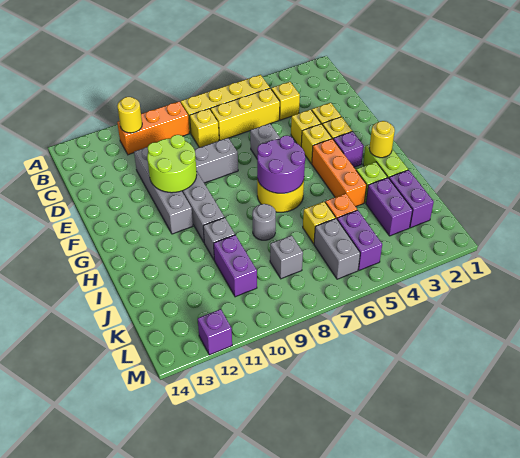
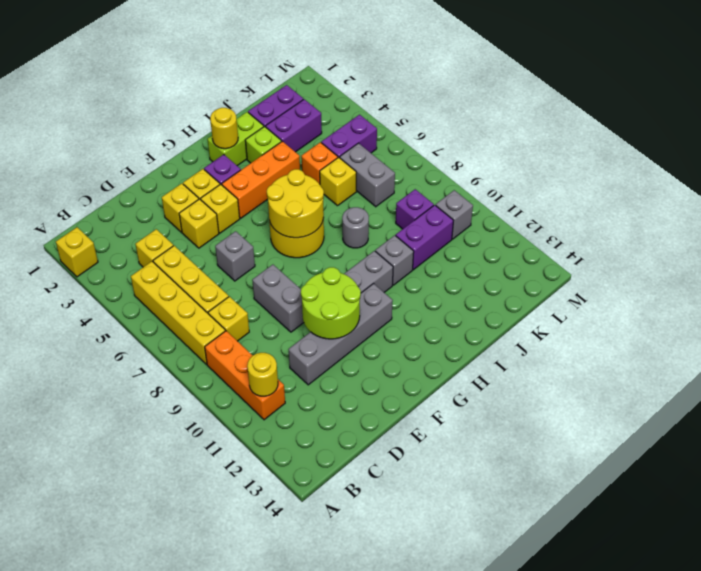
none -> yellow 1x1 brick [56,227,98,277]
purple 2x2 round brick [257,136,305,193] -> yellow 2x2 round brick [267,169,324,238]
grey 1x2 brick [314,219,360,279] -> grey 1x2 brick turned to [340,143,395,207]
grey 1x1 brick [270,235,303,279] -> grey 1x1 brick moved to [436,190,473,239]
purple 1x1 brick [198,309,232,355] -> purple 1x1 brick moved to [396,189,434,229]

